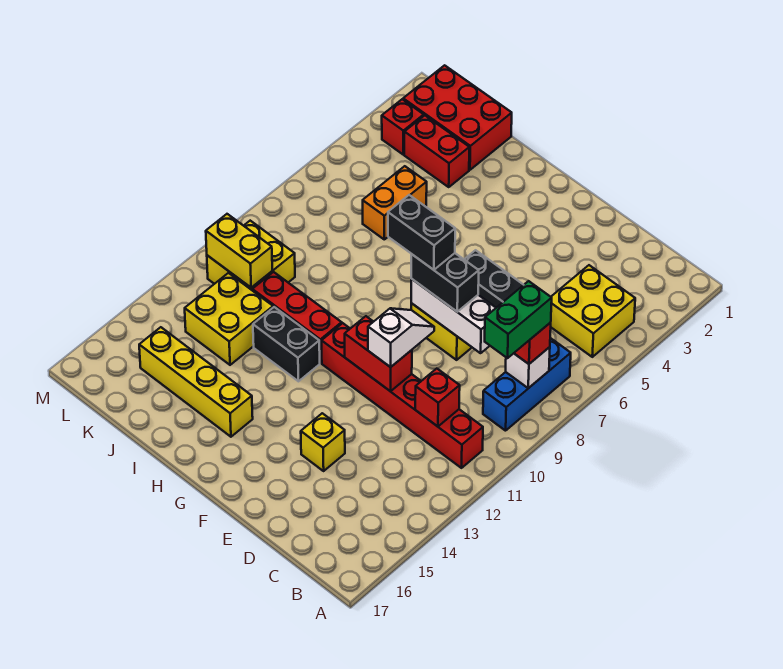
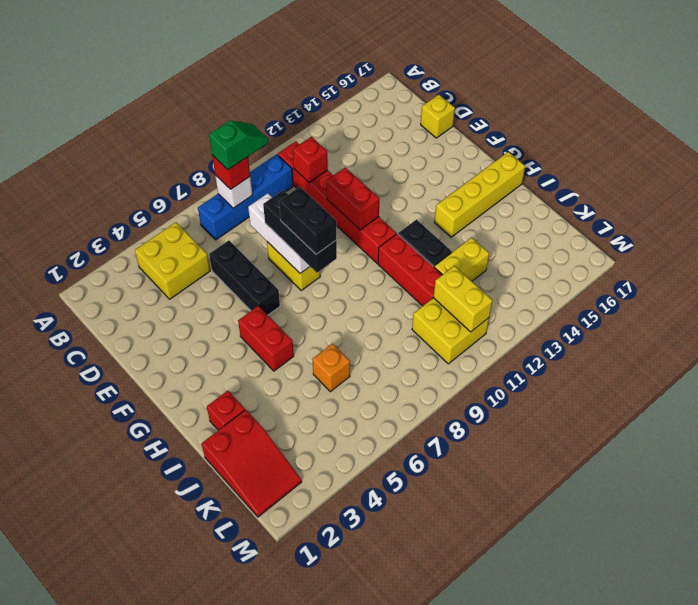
blue 1x3 brick [483,338,571,431] -> blue 1x4 brick [198,154,293,240]
green 1x2 brick [485,281,552,358] -> green 1x2 slope [209,121,269,170]
black 1x2 brick [411,253,479,312] -> black 1x3 brick [263,190,337,273]
white 1x2 slope [368,308,434,367] -> none
yellow 1x1 brick [301,413,345,471] -> yellow 1x1 brick moved to [421,95,455,138]
yellow 1x4 brick [139,327,253,437] -> yellow 1x4 brick turned to [435,152,525,237]
red 2x3 brick [403,65,512,170] -> red 2x3 slope [201,410,302,517]
red 1x2 brick [404,115,469,187] -> red 1x2 brick moved to [238,306,294,371]
orange 1x2 brick [363,166,427,239] -> orange 1x1 brick [312,344,350,392]
yellow 2x2 brick [185,273,273,365] -> yellow 1x2 brick [434,238,489,281]
red 1x1 brick [382,99,424,154] -> red 1x1 brick moved to [207,391,245,430]

